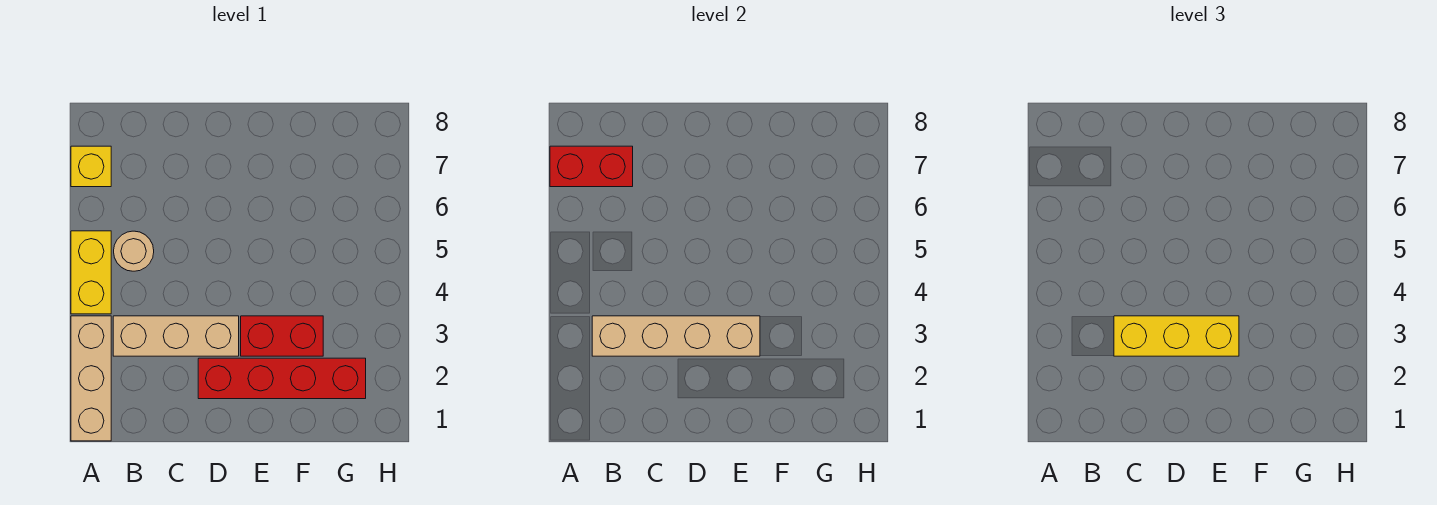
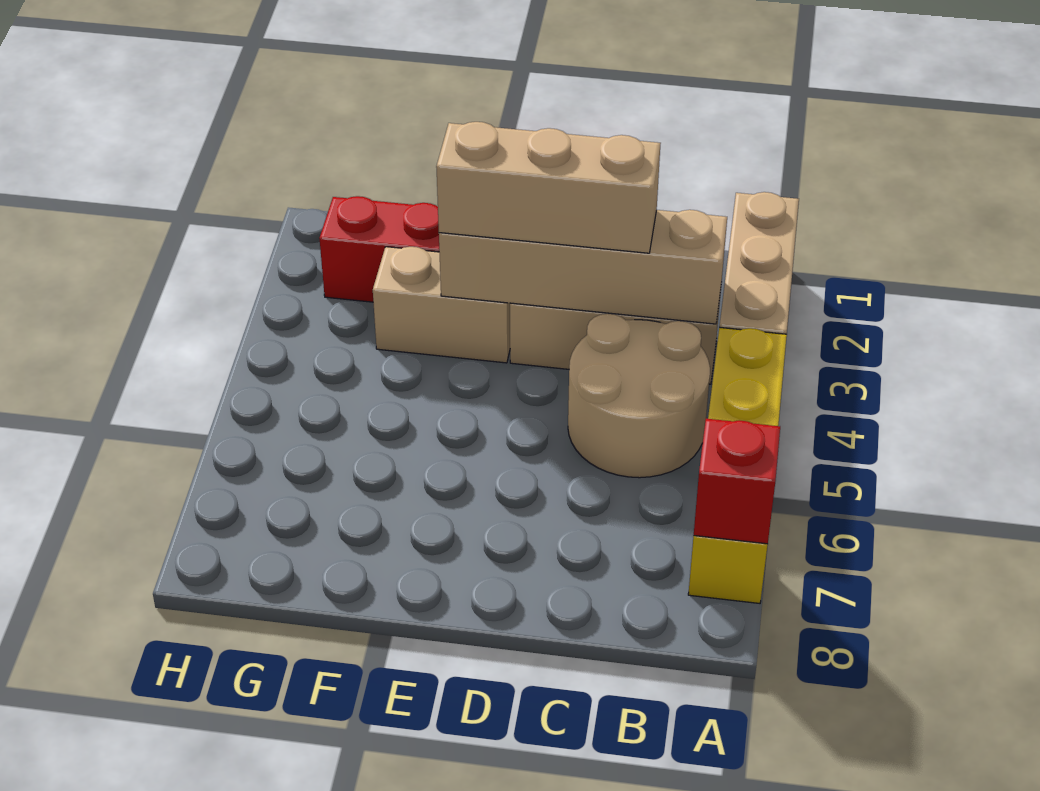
red 1x2 brick [550,146,633,187] -> red 1x1 brick [694,419,780,544]
tan 1x1 round brick [114,231,154,271] -> tan 2x2 round brick [568,314,710,478]
yellow 1x3 brick [1114,316,1239,356] -> tan 1x3 brick [436,122,661,253]
red 1x2 brick [241,316,323,356] -> tan 1x2 brick [373,247,510,363]

